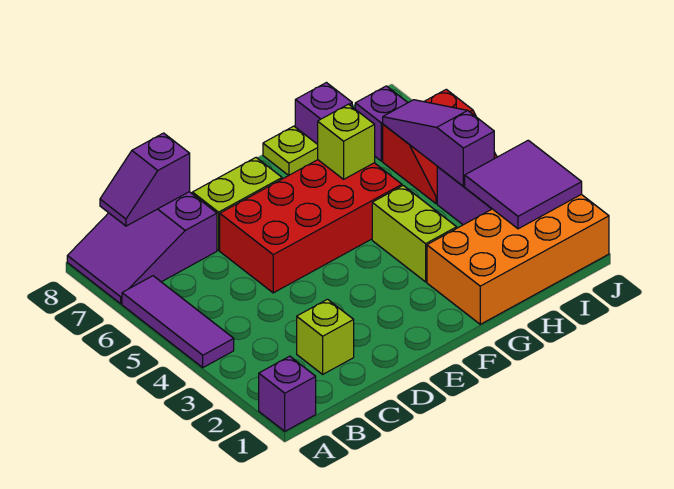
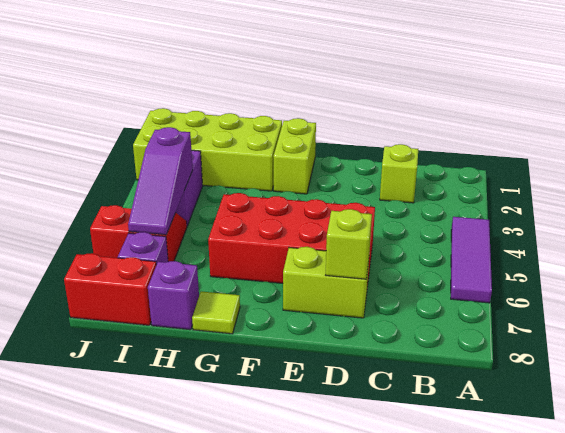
purple 1x1 brick [259,356,316,431] -> none
purple 2x3 slope [67,192,217,304] -> none
purple 1x2 slope [100,133,190,226] -> none
orange 2x4 brick [427,194,609,324] -> lime 2x4 brick [133,108,282,191]
lime 1x2 brick [372,186,457,282] -> lime 1x2 brick moved to [273,118,316,194]
lime 1x1 brick [318,104,375,179] -> lime 1x1 brick moved to [326,209,372,279]
lime 1x1 plate [263,126,318,176] -> lime 1x1 tile [192,291,240,334]
purple 2x2 tile [465,140,582,229] -> none
none -> red 1x2 brick [64,253,156,325]

